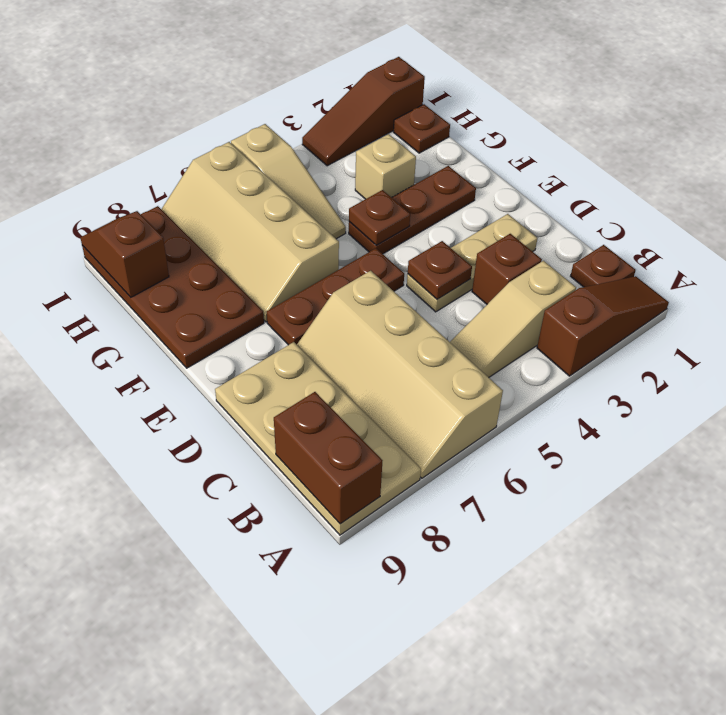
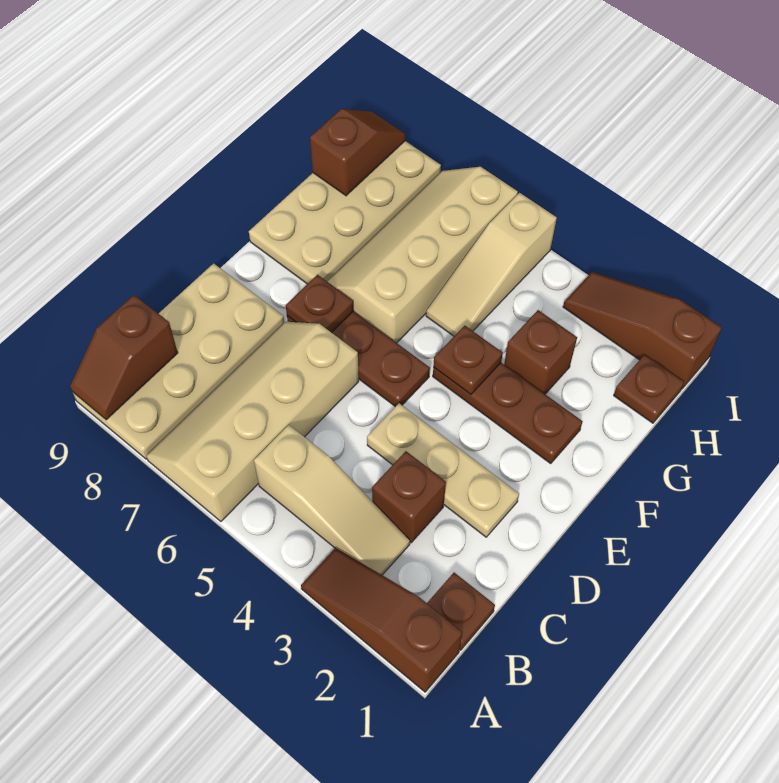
brown 1x3 slope [537,276,669,376] -> brown 1x3 slope turned to [301,548,462,692]
brown 1x2 brick [274,392,383,524] -> brown 1x2 slope [70,295,178,420]
tan 1x3 slope [450,261,576,377] -> tan 1x3 slope turned to [254,425,410,575]
brown 1x1 plate [408,241,472,299] -> brown 1x1 plate moved to [286,275,354,333]
brown 2x4 plate [82,206,264,368] -> tan 2x4 plate [249,141,441,284]
tan 1x1 brick [355,134,416,199] -> brown 1x1 brick [504,310,577,394]

